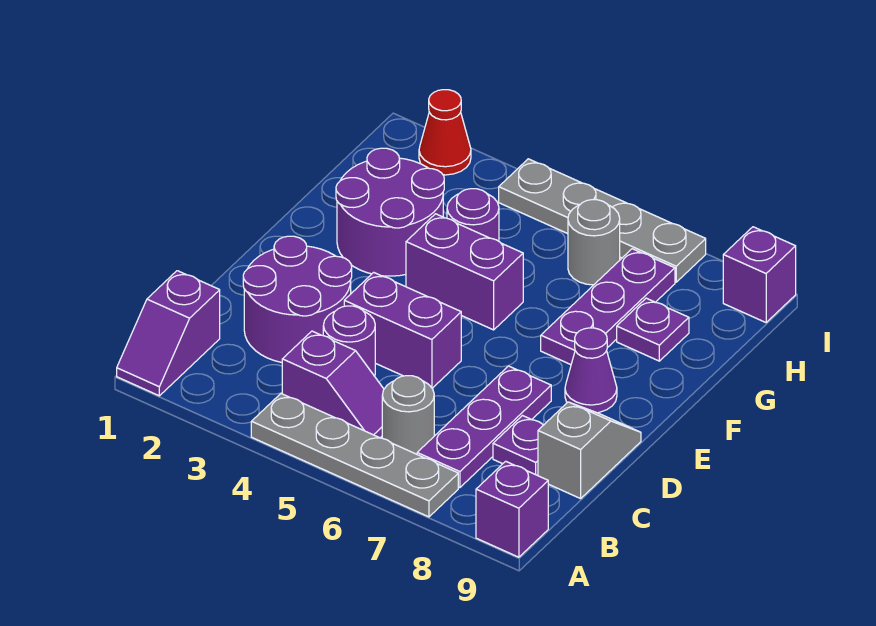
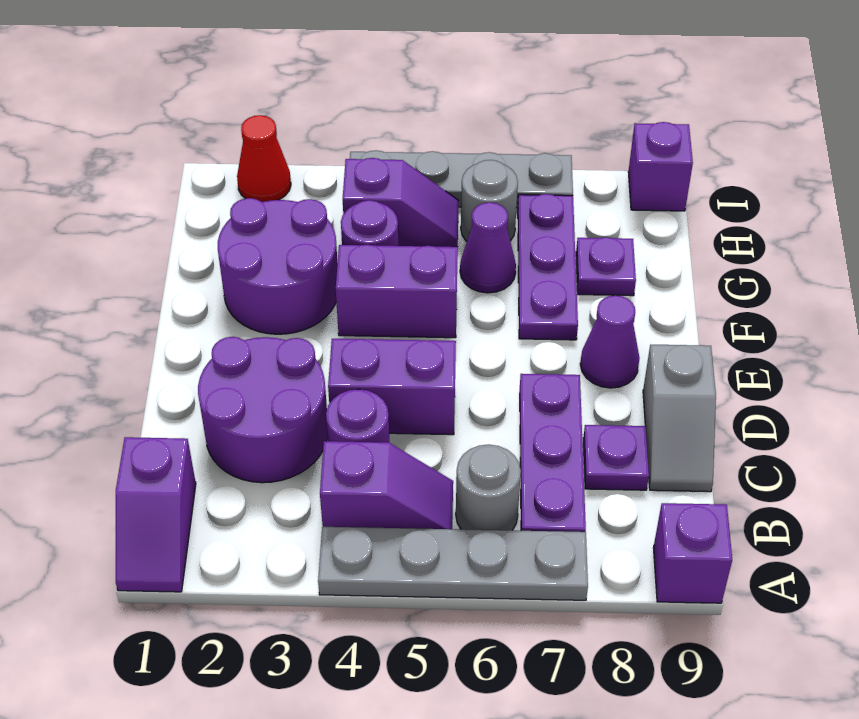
grey 1x2 slope [538,402,641,499] -> grey 1x2 slope turned to [643,345,716,492]
none -> purple 1x1 cone [460,202,516,293]
none -> purple 1x2 slope [343,158,459,247]

